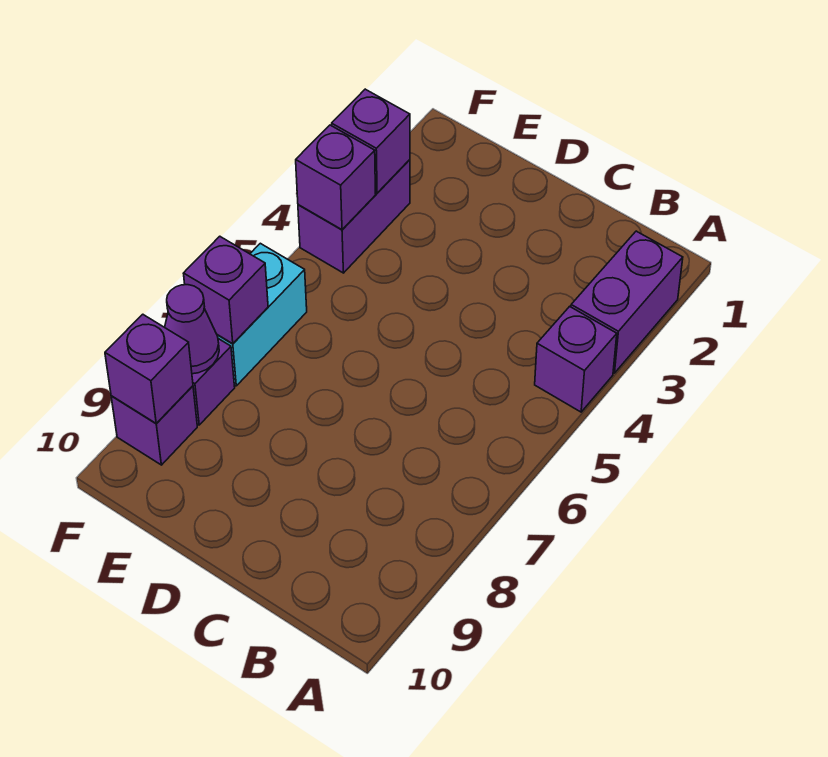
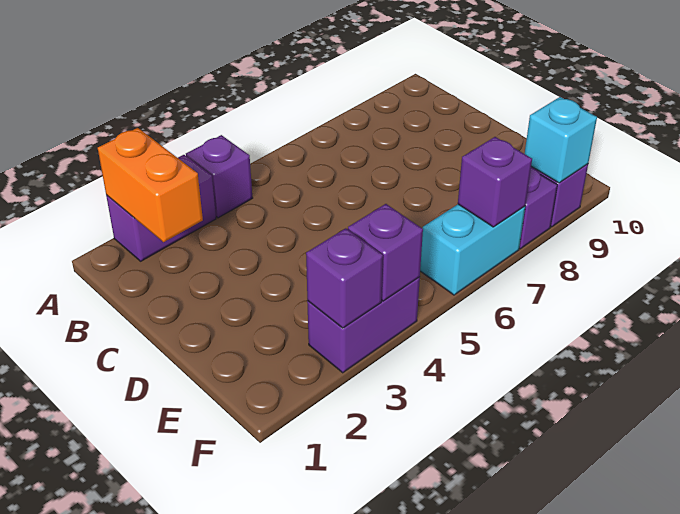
none -> orange 1x2 brick [98,128,203,242]
purple 1x1 cone [165,285,219,374] -> none
purple 1x1 brick [105,314,193,423] -> cyan 1x1 brick [525,97,597,183]

